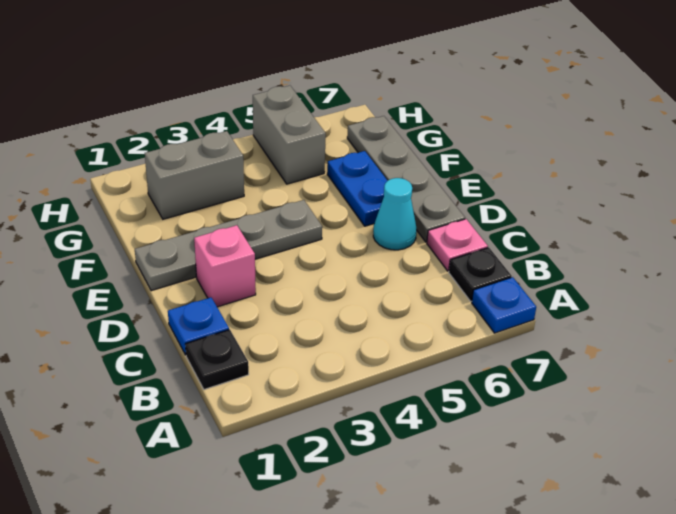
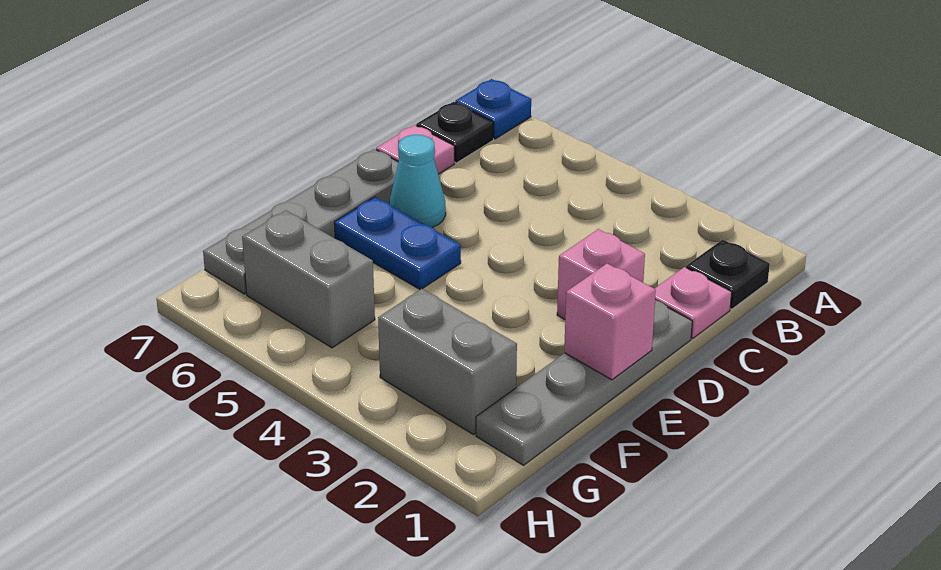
blue 1x1 plate [168,297,229,355] -> pink 1x1 plate [655,267,732,339]
grey 1x4 plate [135,200,322,291] -> grey 1x4 plate turned to [476,300,692,465]
none -> pink 1x1 brick [564,263,656,380]
blue 1x2 plate [327,151,388,226] -> blue 1x2 plate turned to [334,197,461,289]
grey 1x2 brick [253,85,326,184] -> grey 1x2 brick turned to [242,210,375,348]

